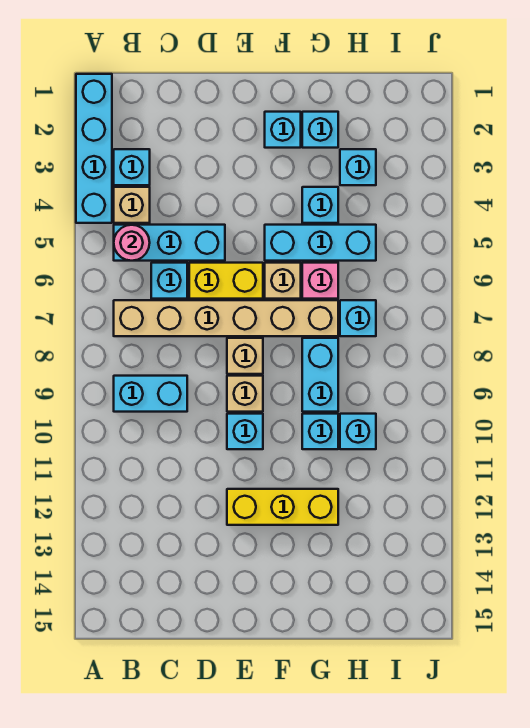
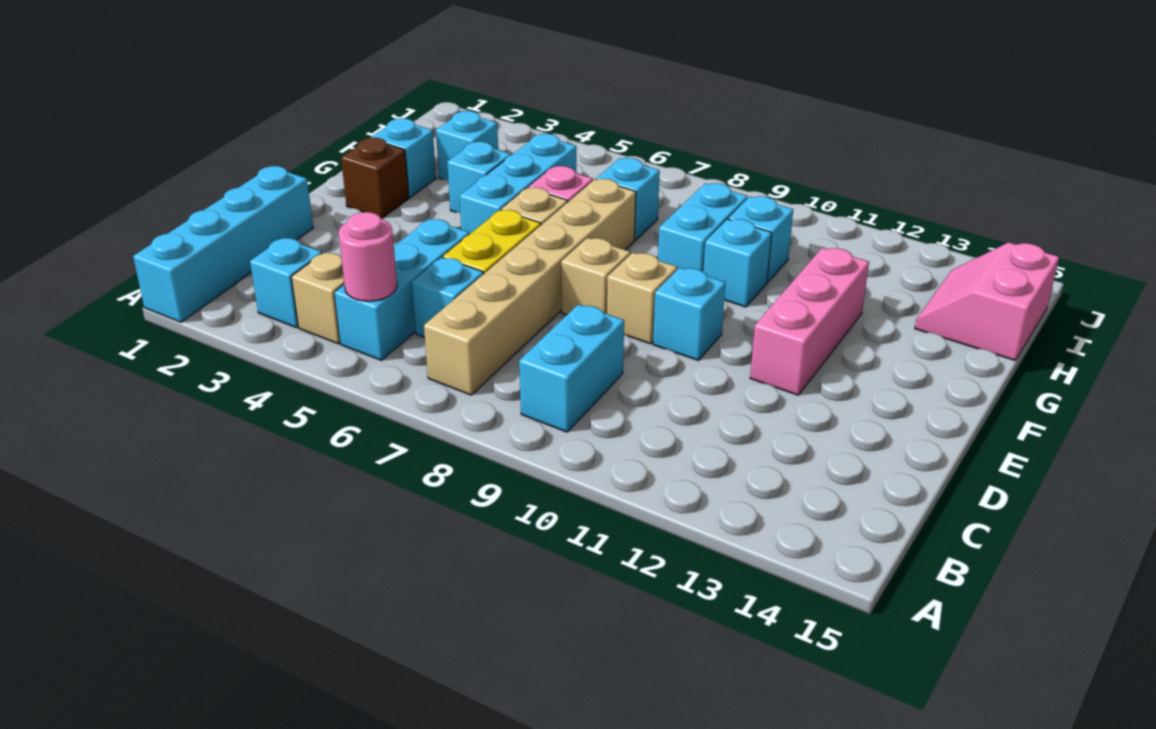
cyan 1x4 brick [76,74,112,223] -> cyan 1x4 brick turned to [133,166,313,322]
yellow 1x3 brick [227,489,338,525] -> pink 1x3 brick [750,248,869,395]
cyan 1x1 brick [265,112,301,148] -> brown 1x1 brick [341,138,409,218]
cyan 1x2 brick [302,338,338,412] -> cyan 1x2 brick turned to [658,183,748,271]
none -> pink 2x2 slope [915,242,1059,361]

